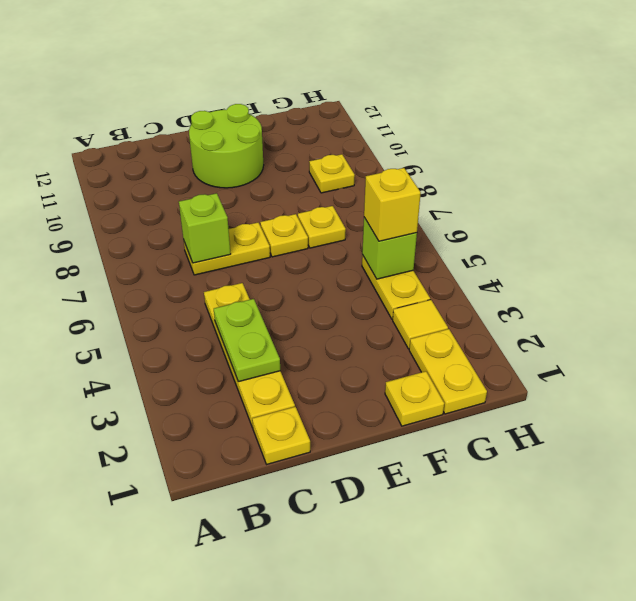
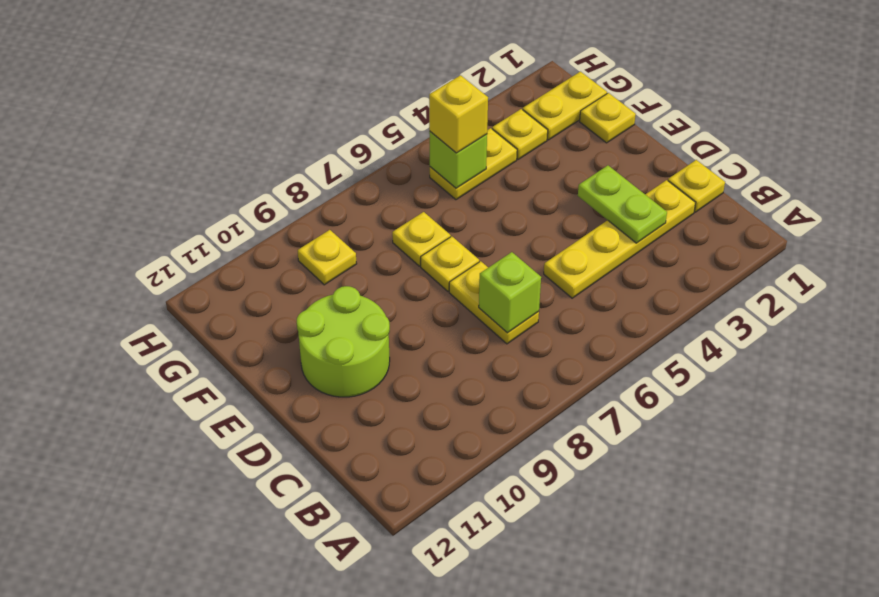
lime 1x2 plate [214,299,280,382] -> lime 1x2 plate turned to [578,165,667,243]
yellow 1x1 tile [393,300,448,349] -> yellow 1x1 plate [492,109,548,159]

